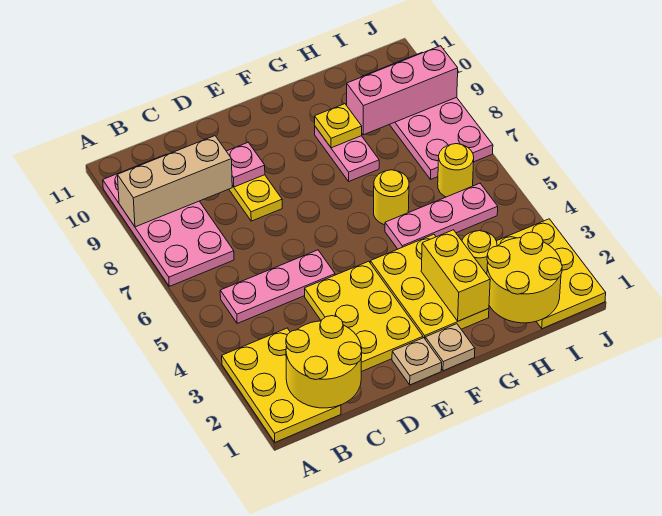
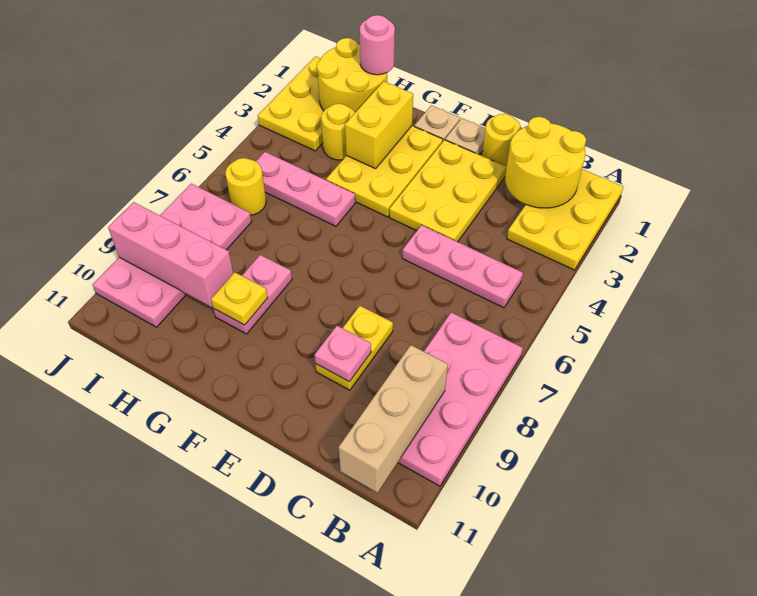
tan 1x3 brick [117,136,232,227] -> tan 1x3 brick turned to [339,345,448,493]
yellow 1x1 round brick [374,170,409,225] -> yellow 1x1 round brick moved to [482,114,521,167]
none -> pink 1x1 round brick [360,15,395,75]

